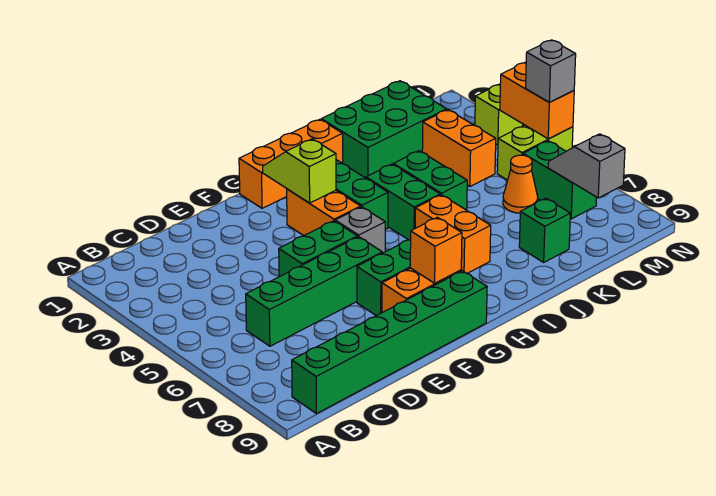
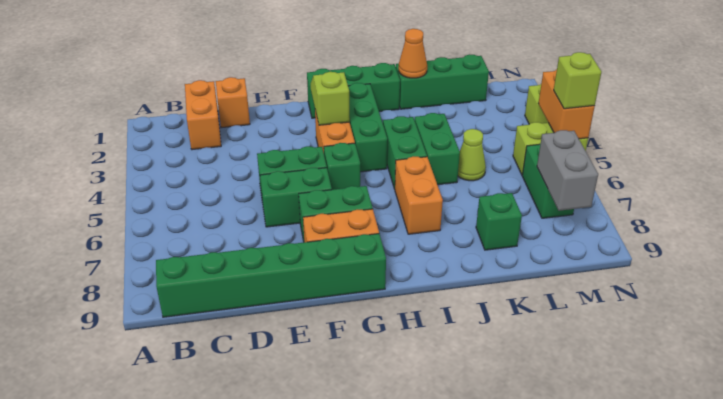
green 1x4 brick [246,237,382,346] -> green 1x2 brick [260,168,332,227]
orange 1x3 brick [239,119,343,208] -> green 1x3 brick [307,63,400,118]
grey 1x1 brick [335,207,385,253] -> green 1x1 brick [324,143,360,190]
orange 1x1 brick [410,217,462,283] -> orange 1x1 brick moved to [216,77,250,128]
green 2x3 brick [321,81,447,178] -> green 1x3 brick [396,54,489,109]
none -> lime 1x1 cone [458,129,486,181]
orange 1x2 brick [422,110,496,186] -> orange 1x2 brick moved to [185,80,221,150]
orange 1x1 cone [503,155,538,213] -> orange 1x1 cone moved to [399,29,427,78]
grey 1x2 slope [548,134,625,198] -> grey 1x2 brick [537,130,598,211]
grey 1x1 brick [526,40,576,102] -> lime 1x1 brick [554,52,601,109]

